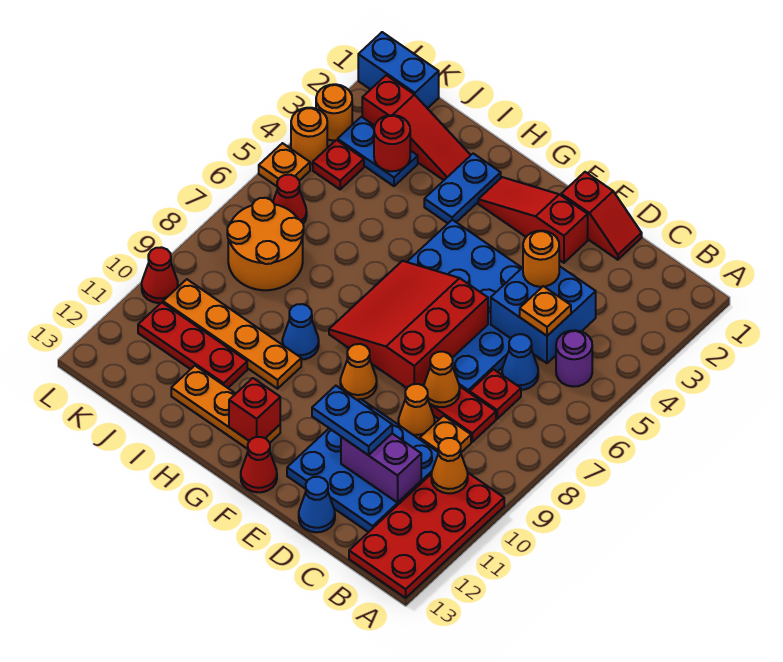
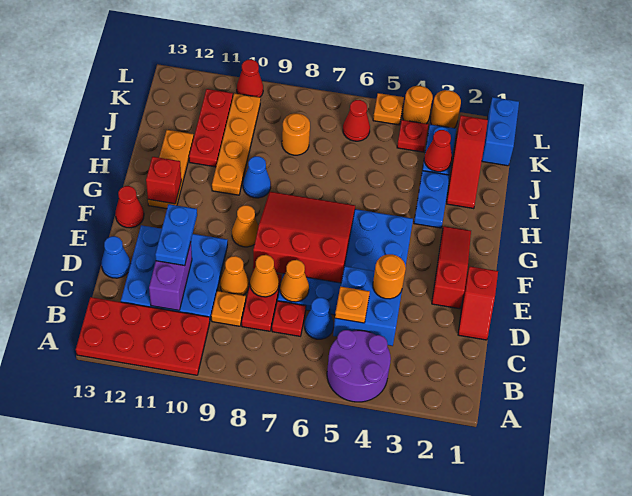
purple 1x1 round brick [556,330,592,387] -> purple 2x2 round brick [327,330,391,402]
orange 1x1 cone [431,438,468,493] -> orange 1x1 cone moved to [280,260,309,302]
blue 1x2 plate [424,154,501,223] -> blue 1x2 plate turned to [414,171,450,228]
red 1x1 round brick [374,115,410,171] -> red 1x1 cone [424,130,452,172]
orange 2x2 round brick [227,198,304,290] -> orange 1x1 round brick [282,113,310,155]

